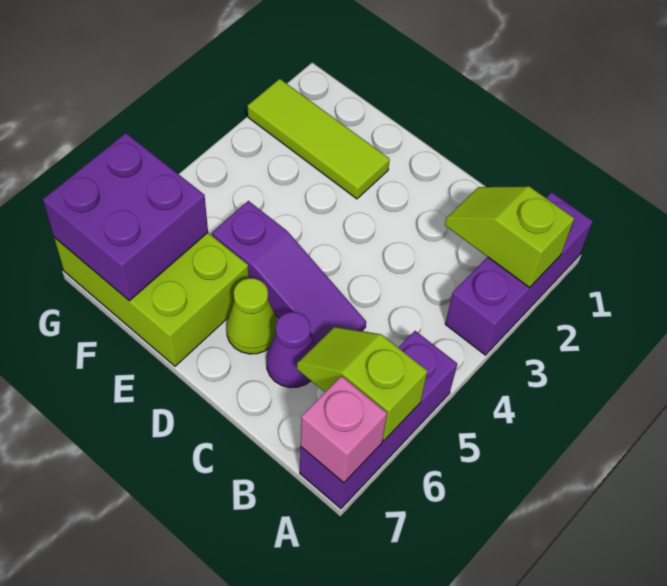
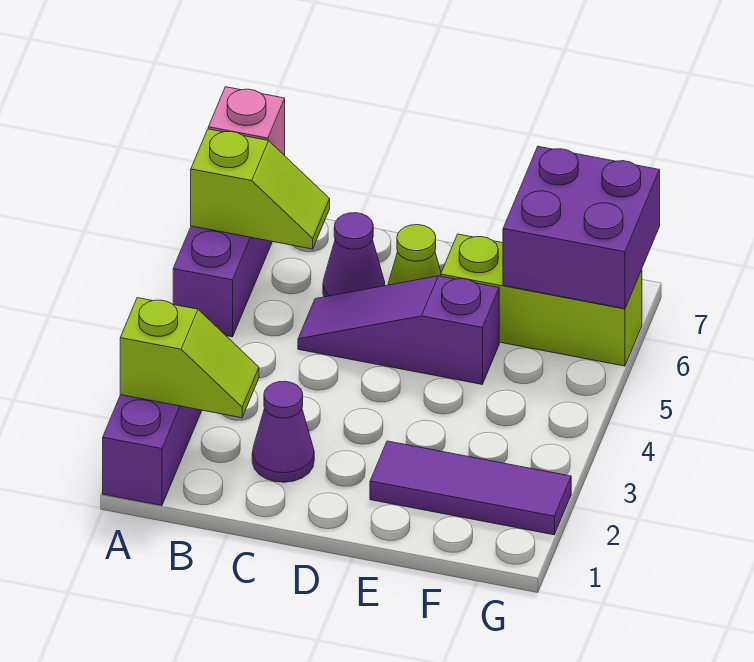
none -> purple 1x1 cone [252,381,314,482]
lime 1x3 tile [248,79,390,199] -> purple 1x3 tile [370,441,571,535]
lime 2x3 brick [54,233,249,366] -> lime 1x3 brick [441,234,642,366]

